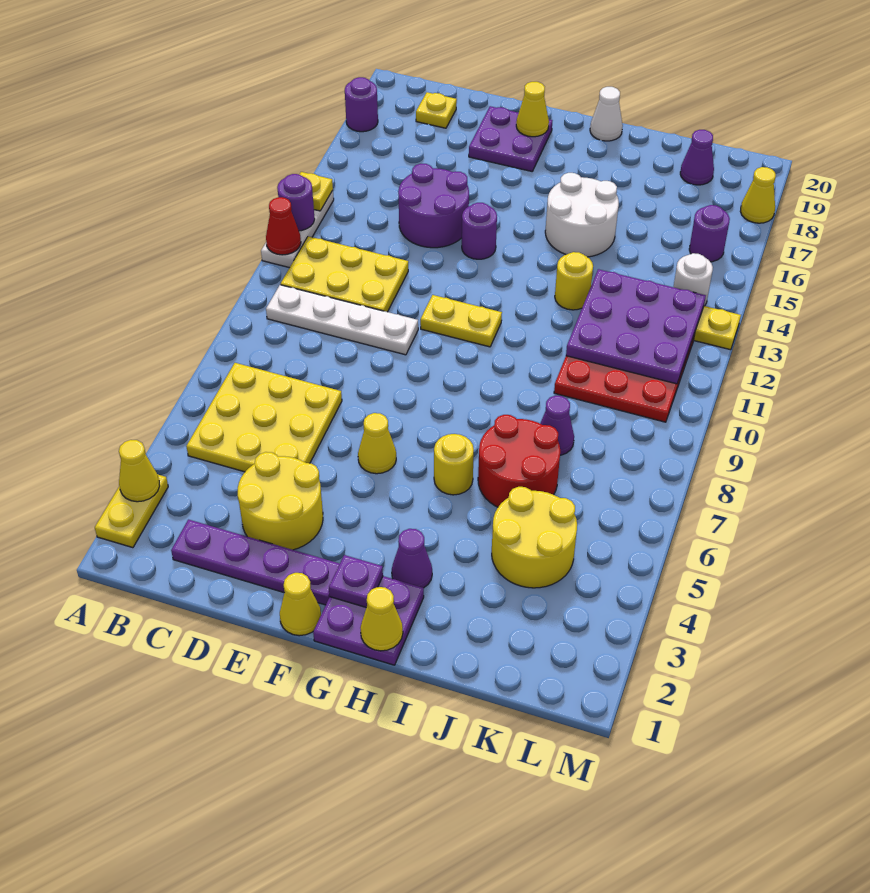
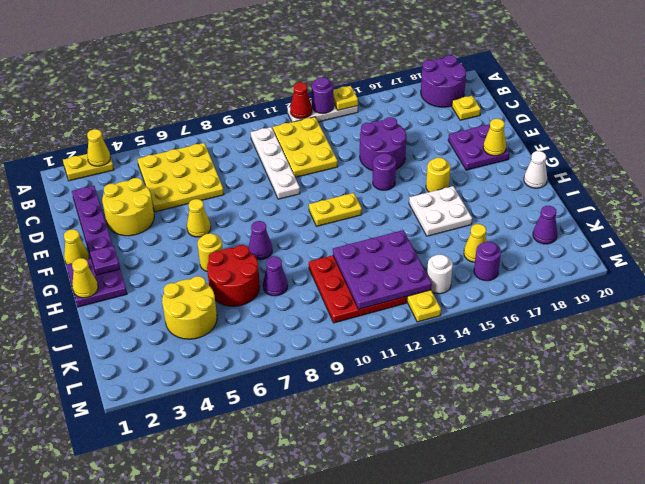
purple 1x1 round brick [345,77,378,132] -> purple 2x2 round brick [421,55,466,107]
yellow 1x2 plate [420,295,502,347] -> yellow 1x2 plate turned to [309,193,362,226]
purple 1x1 cone [392,529,432,588] -> purple 1x1 cone moved to [248,221,272,260]
white 2x2 round brick [545,173,619,257] -> white 2x2 plate [409,186,472,236]
yellow 1x1 round brick [555,252,593,310] -> yellow 1x1 round brick moved to [426,158,451,192]
yellow 1x1 cone [740,167,776,223] -> yellow 1x1 cone moved to [464,224,487,262]

